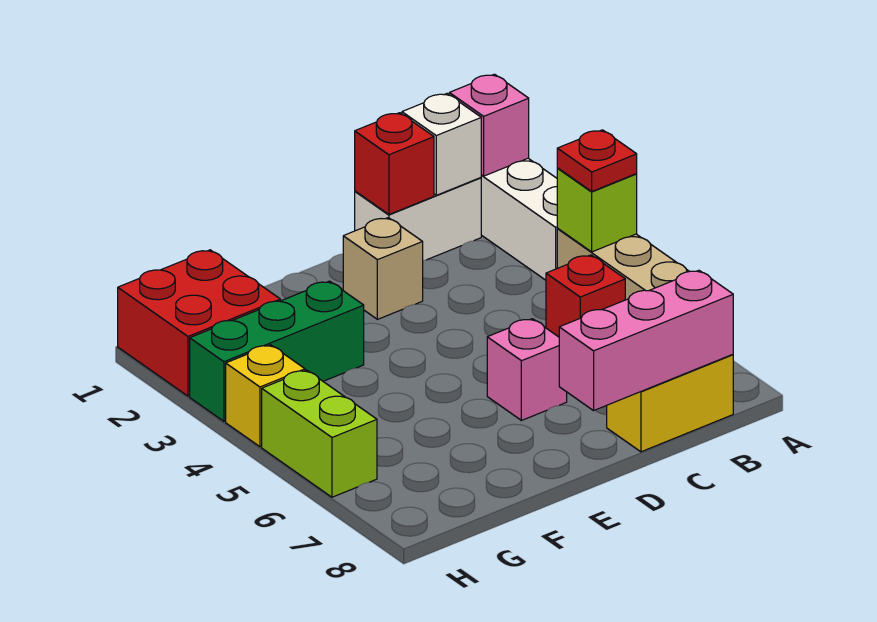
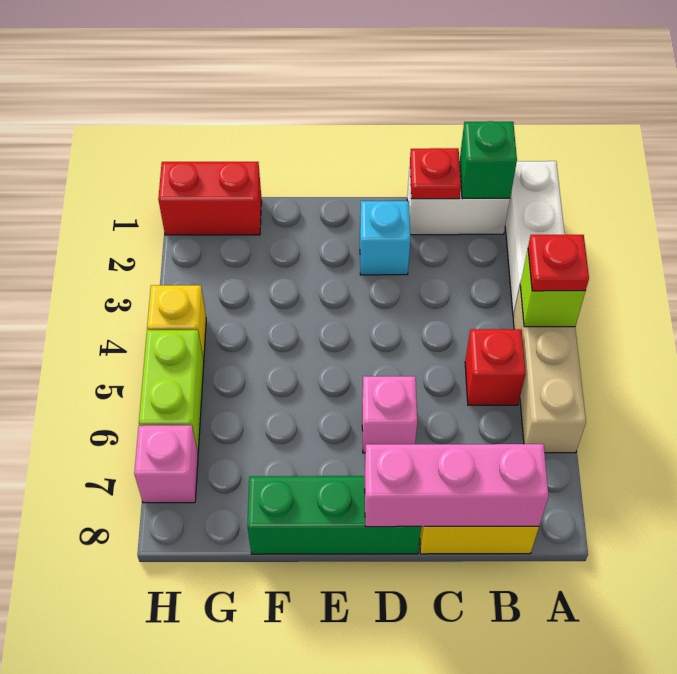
pink 1x1 brick [449,74,529,176] -> pink 1x1 brick moved to [134,425,198,503]
white 1x1 brick [402,94,481,195] -> green 1x1 brick [459,121,517,199]
red 1x1 brick [355,113,434,214] -> red 1x1 plate [410,148,461,199]
tan 1x1 brick [343,218,423,319] -> cyan 1x1 brick [360,201,410,275]
green 1x3 brick [190,281,364,421] -> green 1x3 brick moved to [247,476,421,554]
red 2x2 brick [118,250,280,396] -> red 1x2 brick [158,162,261,235]

